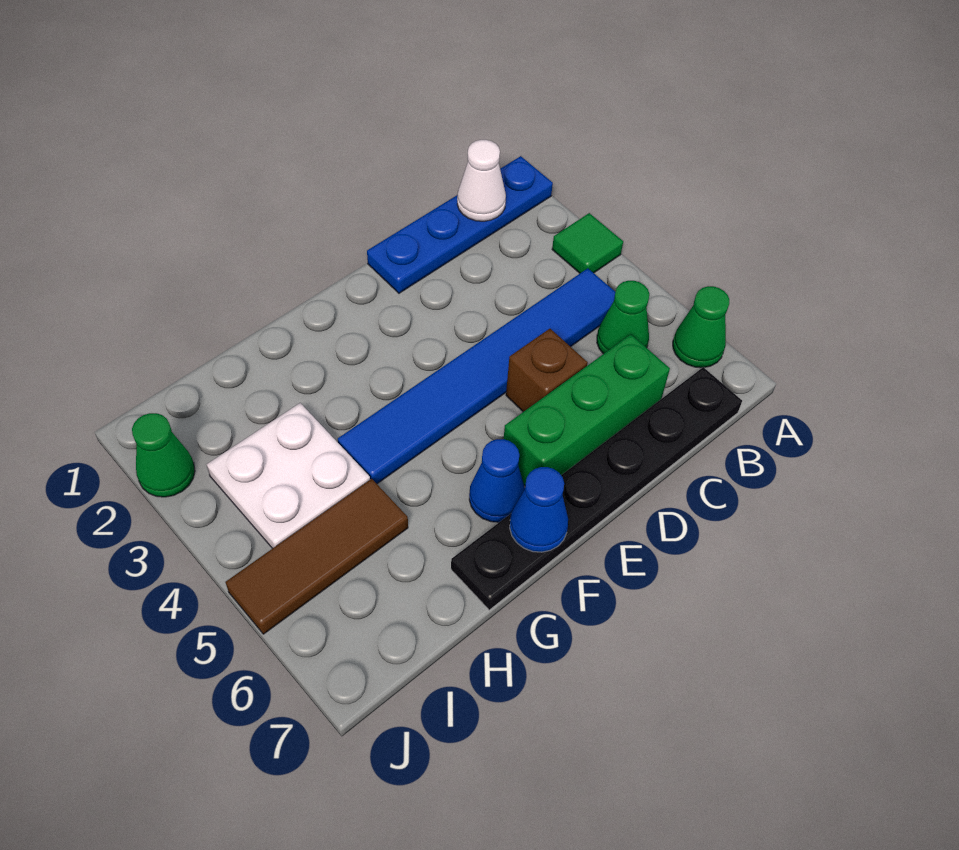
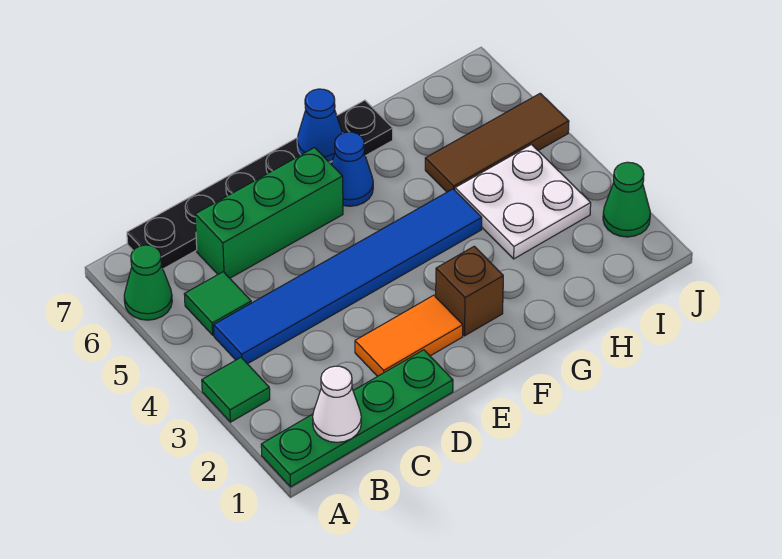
blue 1x4 plate [367,156,553,293] -> green 1x4 plate [261,350,453,487]
green 1x1 cone [597,281,649,354] -> green 1x1 tile [184,272,251,335]
none -> orange 1x2 tile [355,295,463,376]
brown 1x1 brick [506,329,588,412] -> brown 1x1 brick moved to [436,246,503,336]

